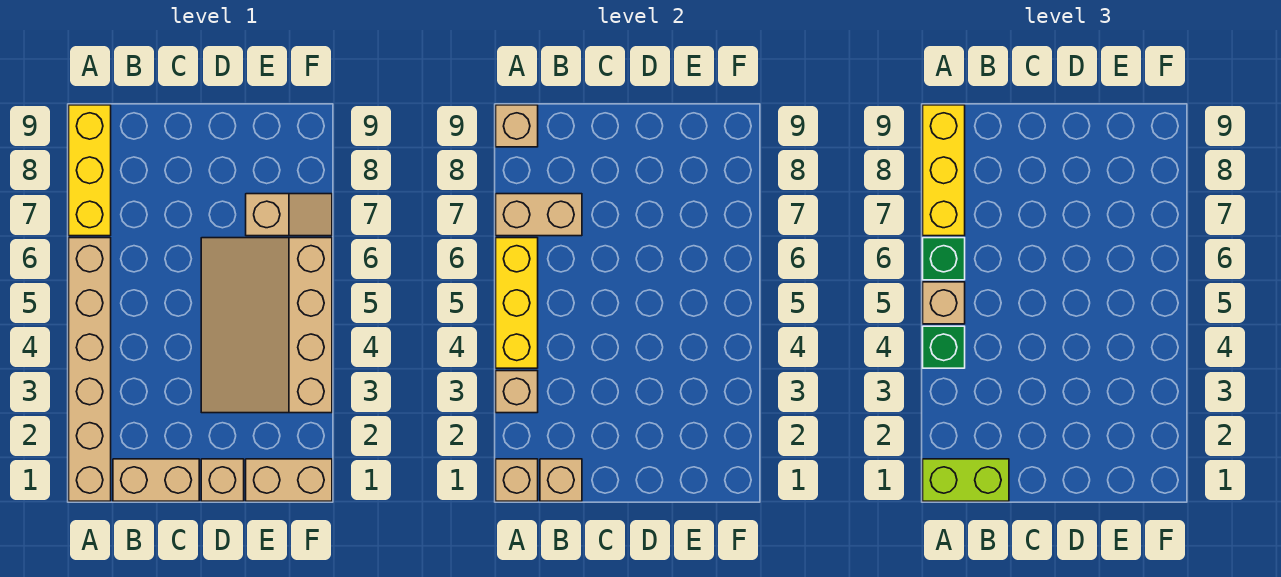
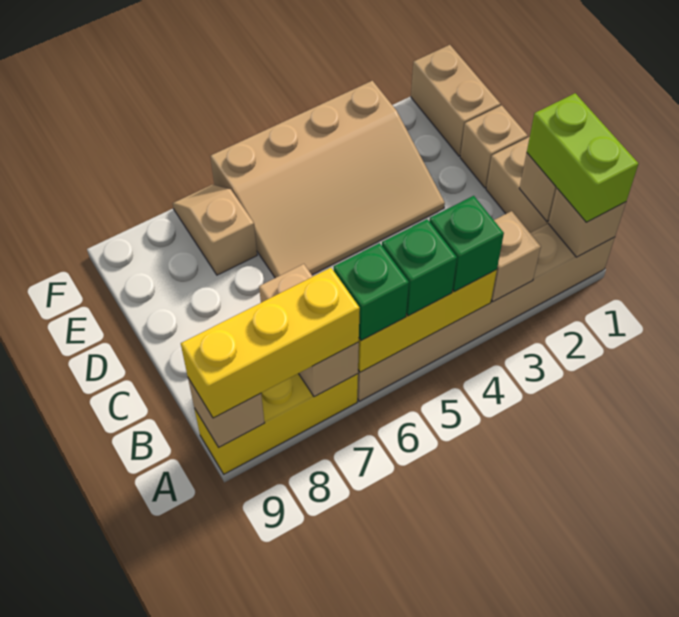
tan 1x1 brick [923,282,965,324] -> green 1x1 brick [382,219,457,316]

